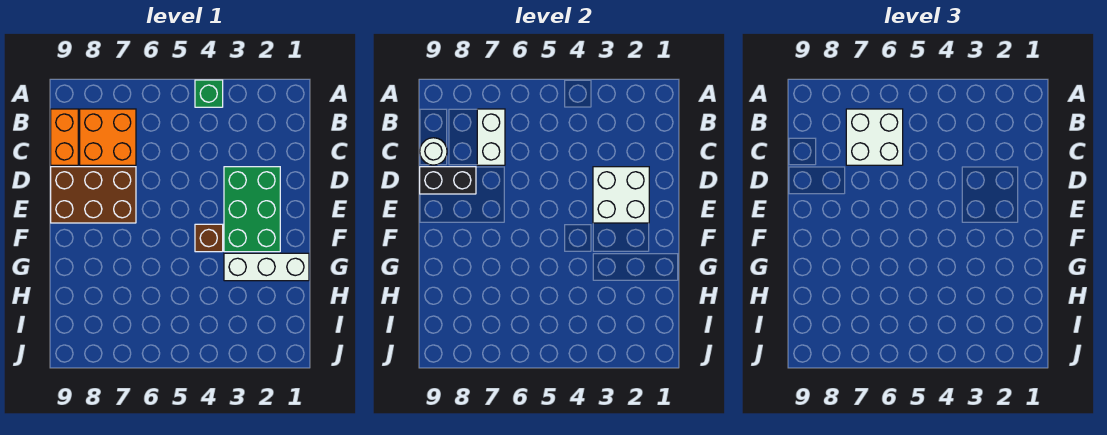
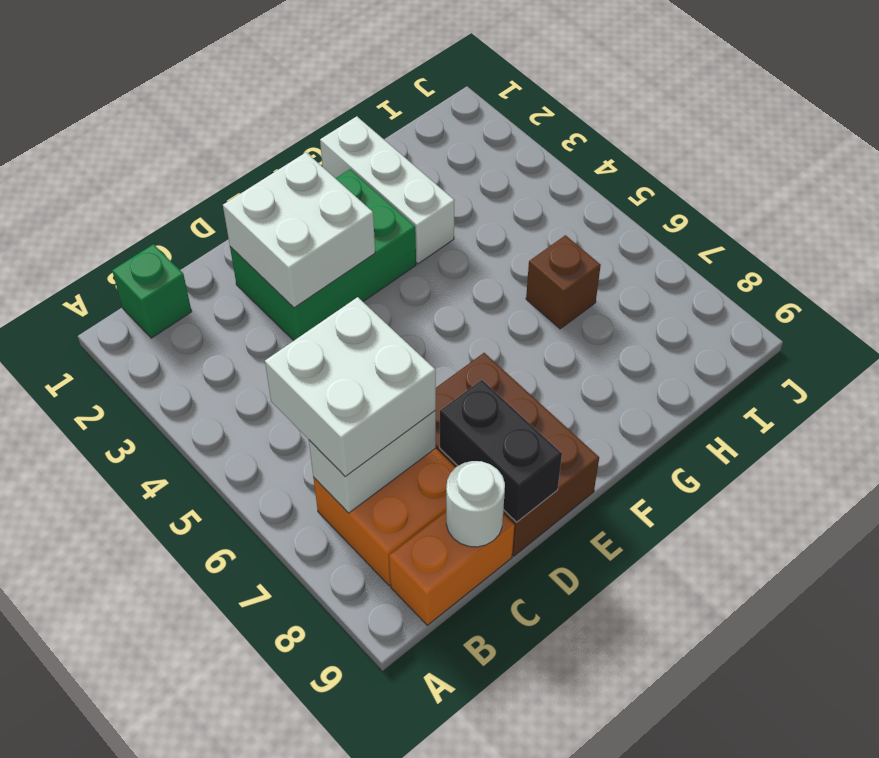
green 1x1 brick [195,80,223,107] -> green 1x1 brick moved to [112,244,192,338]
brown 1x1 brick [195,224,223,252] -> brown 1x1 brick moved to [526,235,601,329]

